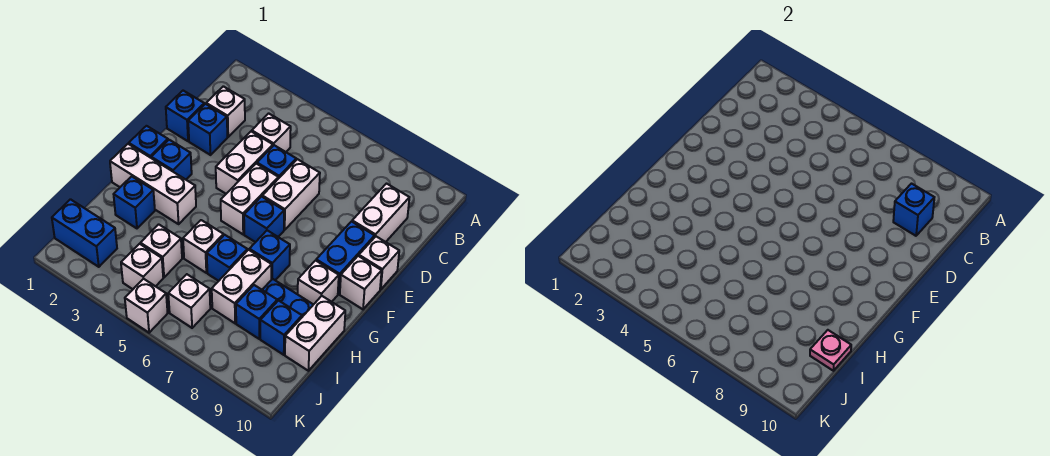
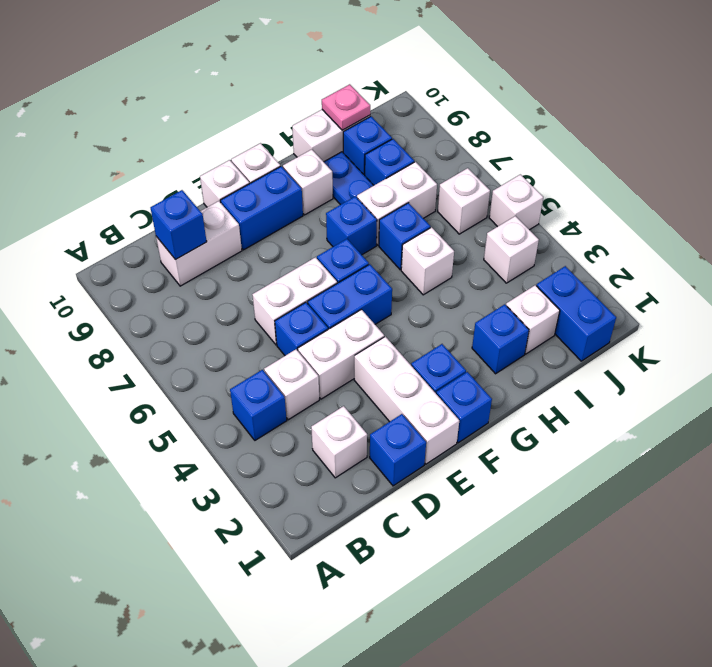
blue 1x1 brick [188,104,227,155] -> blue 1x1 brick moved to [230,370,287,440]
white 1x2 brick [221,164,278,234] -> blue 1x2 brick [308,264,392,329]
white 1x3 brick [110,144,196,224] -> white 1x3 brick moved to [354,337,459,464]
white 1x1 brick [140,224,182,277] -> white 1x1 brick moved to [506,285,560,354]

